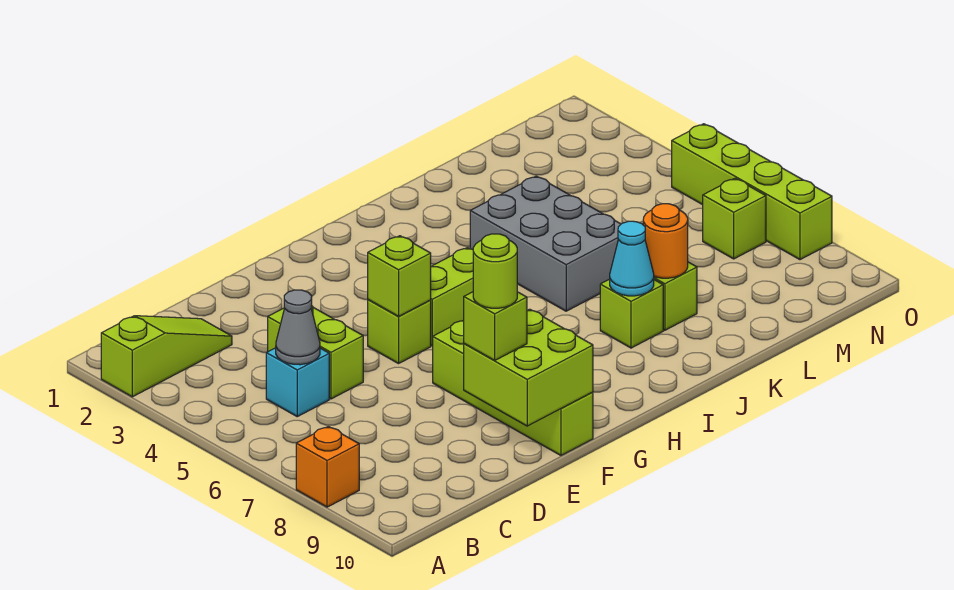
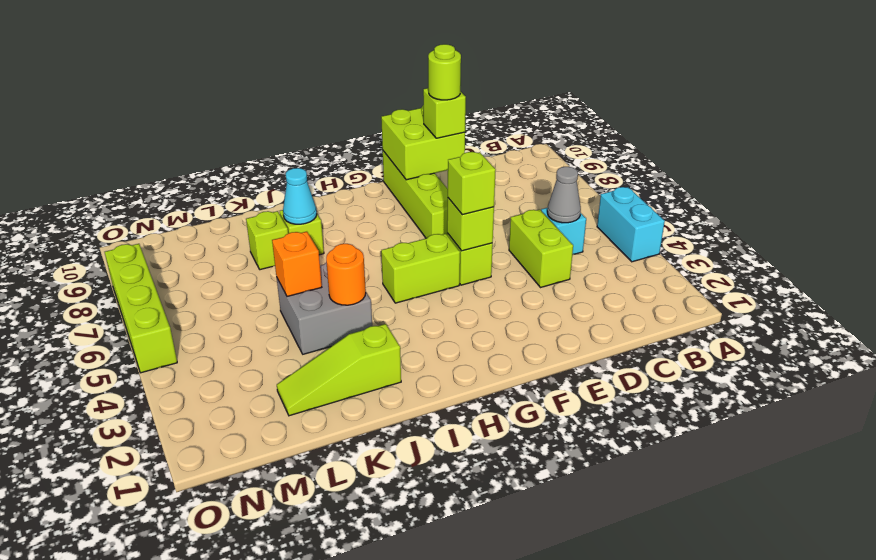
lime 1x3 slope [101,316,232,397] -> lime 1x3 slope moved to [277,324,401,416]
none -> cyan 1x2 brick [597,187,665,262]
orange 1x1 brick [296,426,359,507] -> orange 1x1 brick moved to [272,232,322,296]
grey 2x3 brick [470,176,621,311] -> grey 2x2 brick [277,263,372,354]
orange 1x1 round brick [643,204,688,278] -> orange 1x1 round brick moved to [326,244,366,305]
lime 1x1 brick [703,178,766,259] -> lime 1x1 brick moved to [448,152,496,215]

